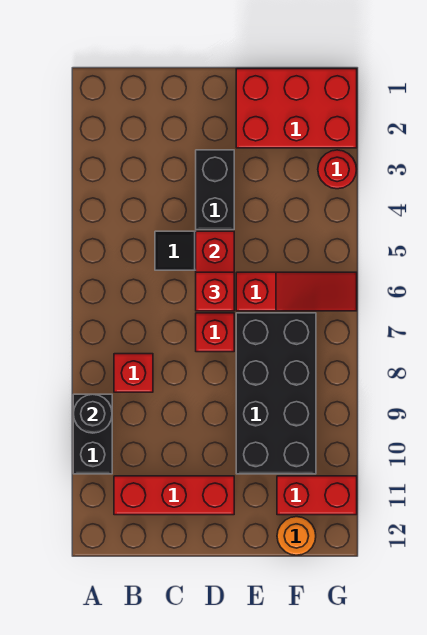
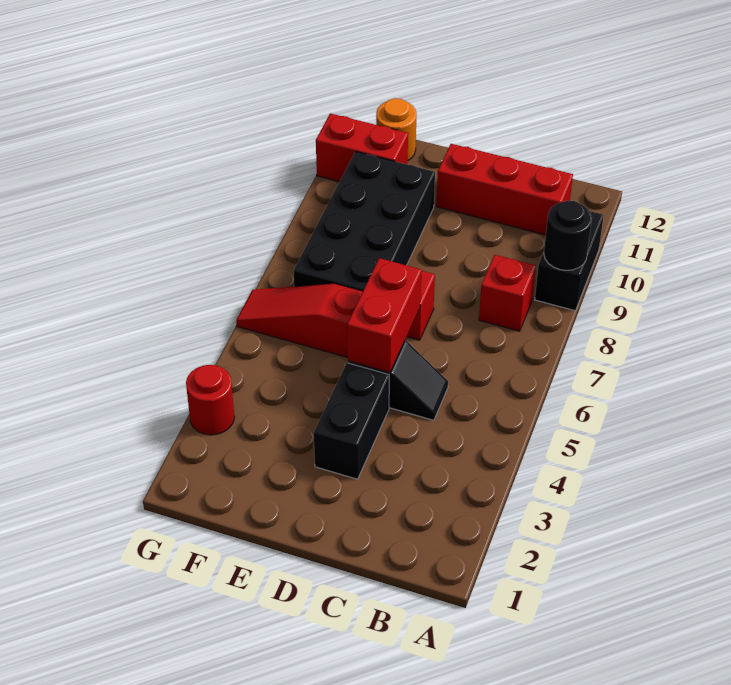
red 1x1 brick [196,272,234,311] -> none
red 2x3 brick [236,69,357,148] -> none

